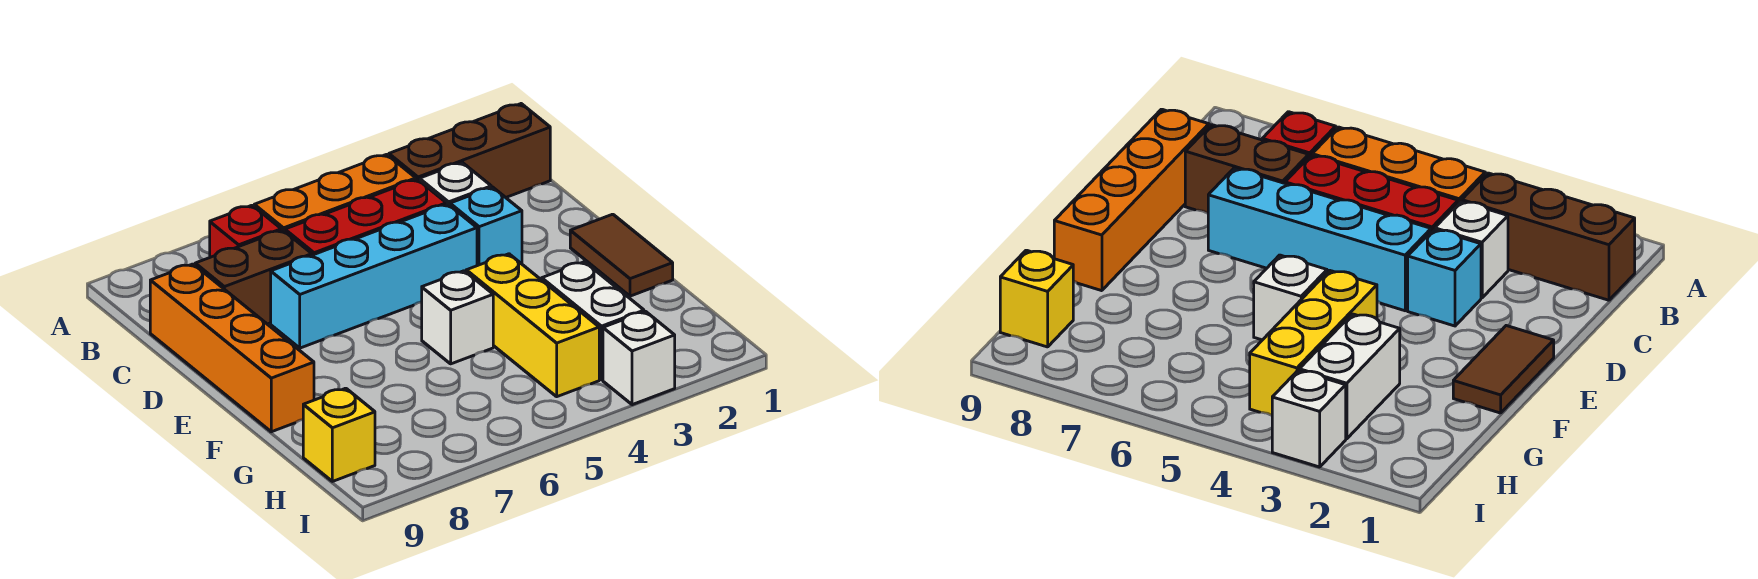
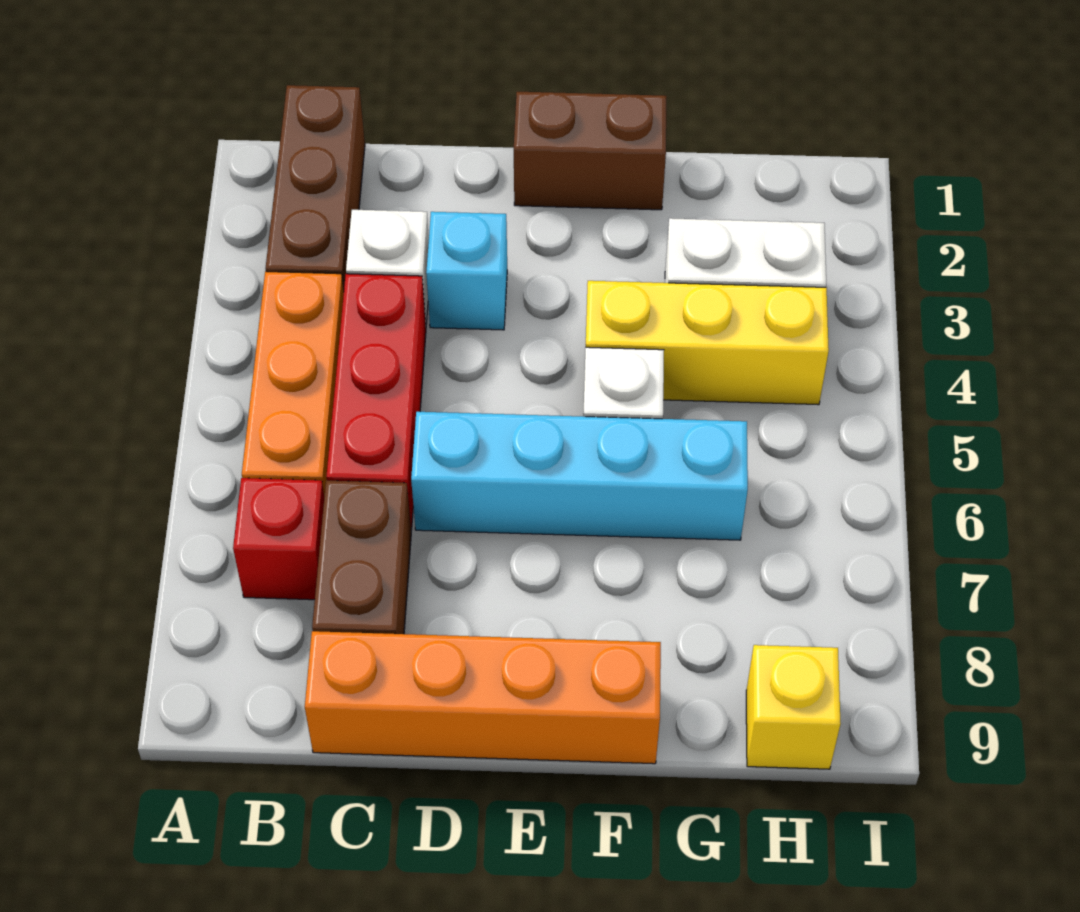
cyan 1x4 brick [271,204,477,348] -> cyan 1x4 brick turned to [411,412,748,540]
brown 1x2 tile [570,214,673,296] -> brown 1x2 brick [514,92,667,210]
white 1x1 brick [603,312,675,405] -> none

